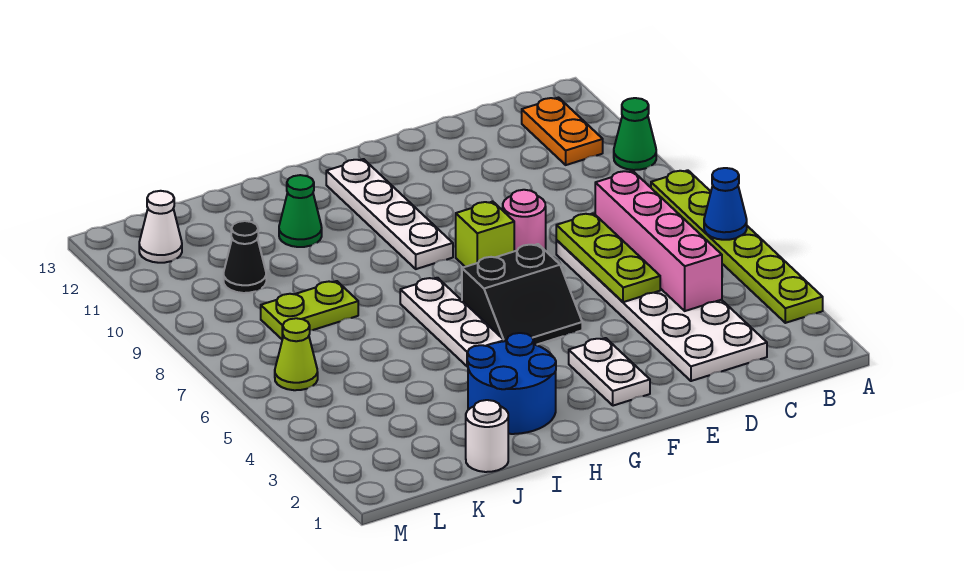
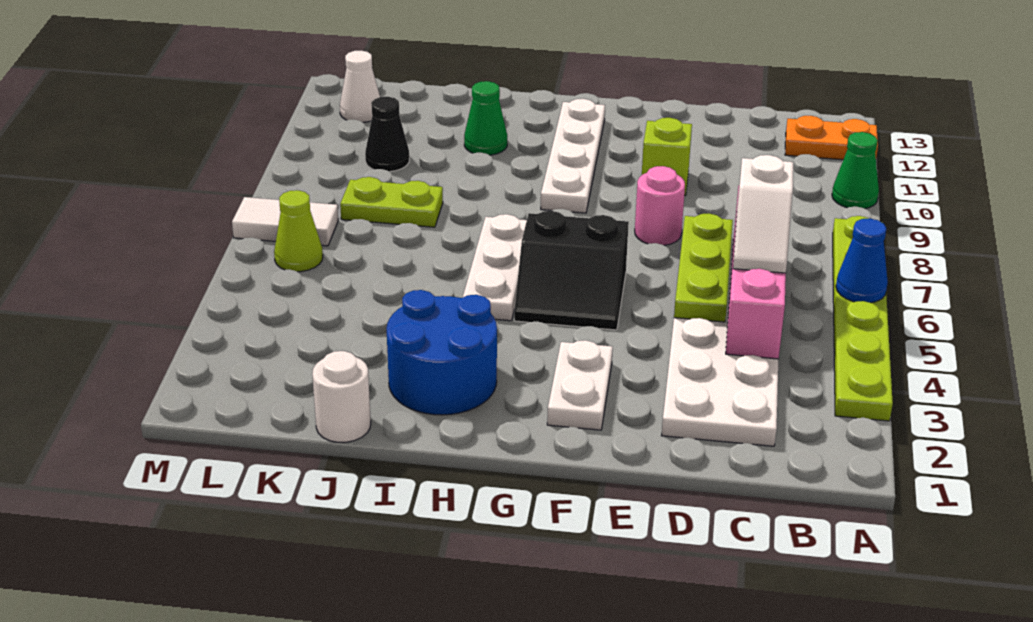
orange 1x2 plate [522,98,603,165] -> orange 1x2 plate turned to [785,116,878,160]
none -> white 1x2 slope [733,155,793,273]
lime 1x1 brick [456,202,514,267] -> lime 1x1 brick moved to [642,118,692,196]
none -> white 1x2 tile [232,197,338,246]

